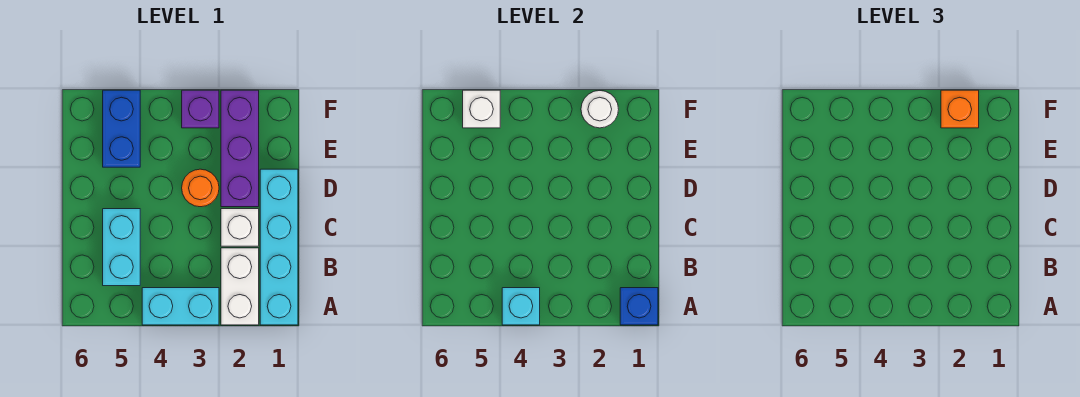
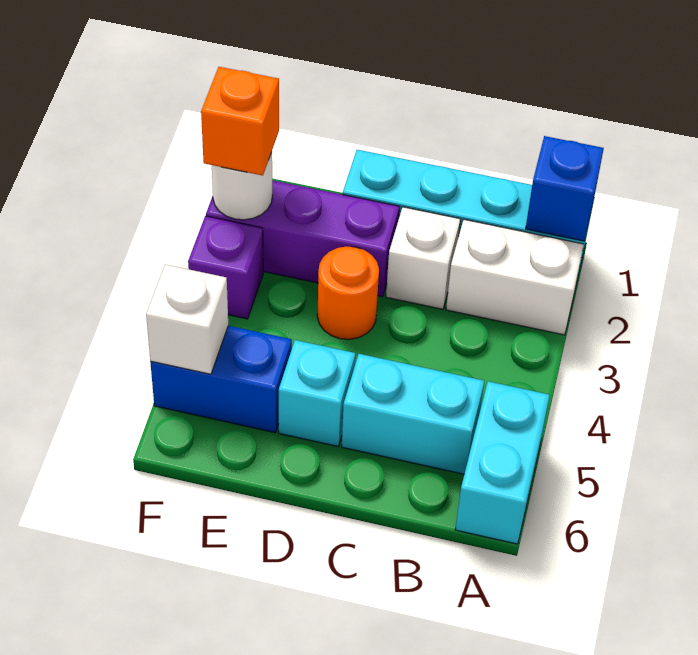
cyan 1x2 brick [142,288,219,325] -> cyan 1x2 brick moved to [455,381,550,544]
cyan 1x1 brick [502,288,540,325] -> cyan 1x1 brick moved to [279,340,355,446]

